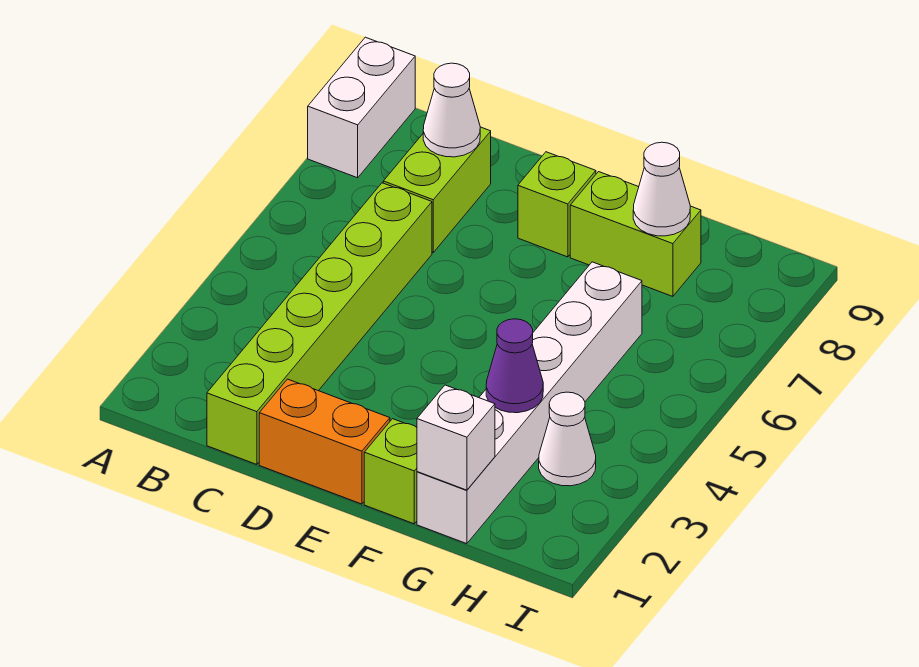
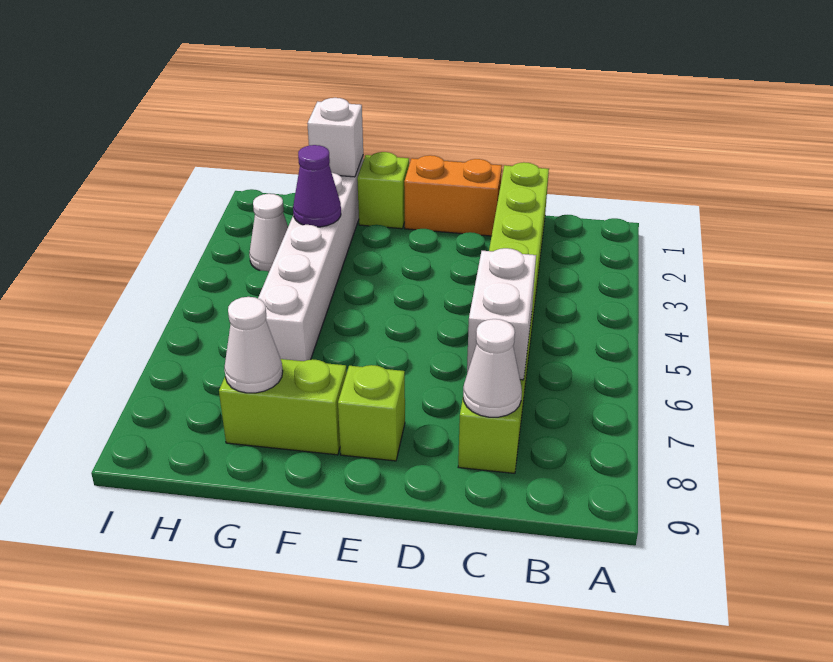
white 1x2 brick [308,37,415,178] -> white 1x2 brick moved to [467,248,536,380]

